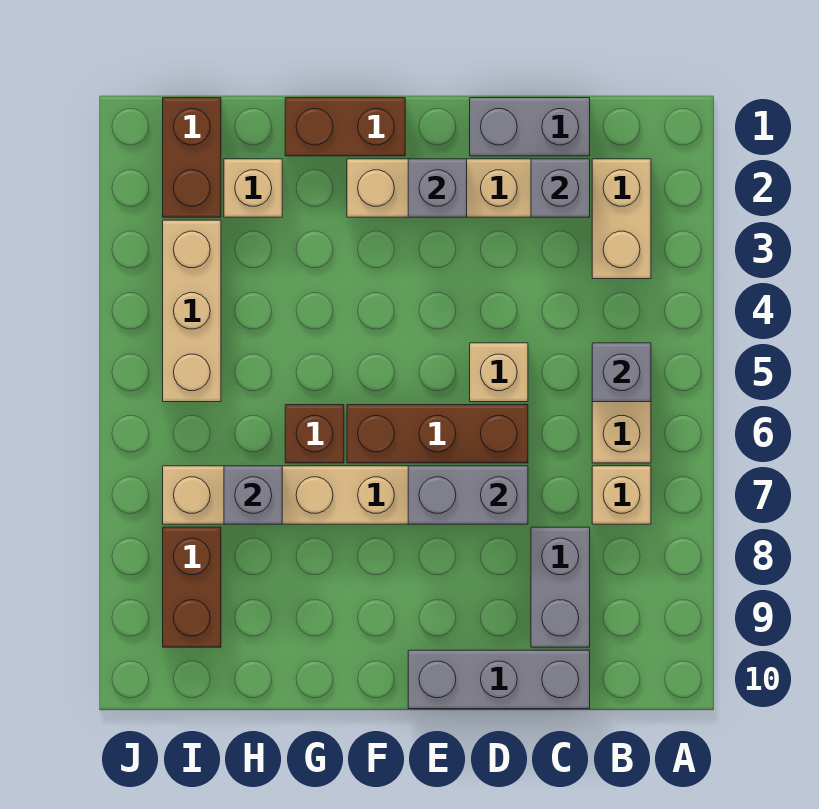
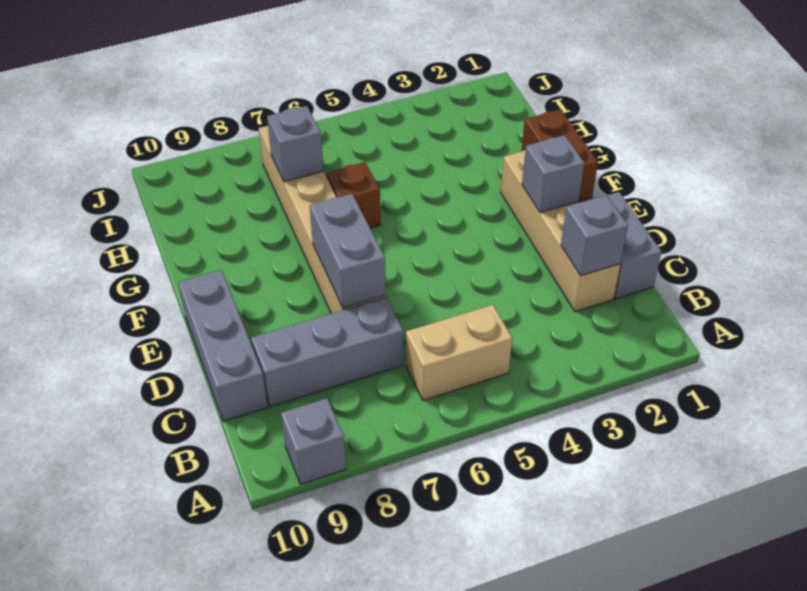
tan 1x2 brick [592,159,651,279] -> none
grey 1x1 brick [592,343,651,402] -> grey 1x1 brick moved to [281,398,346,484]
tan 1x1 brick [592,466,651,524] -> none
grey 1x2 brick [531,527,590,647] -> grey 1x3 brick [251,298,403,407]
tan 1x1 brick [470,343,528,402] -> none
brown 1x3 brick [347,405,528,463] -> none
tan 1x1 brick [224,159,282,217] -> none
brown 1x2 brick [163,98,221,217] -> none
tan 1x3 brick [163,220,221,402] -> none
brown 1x2 brick [163,527,221,647] -> none

